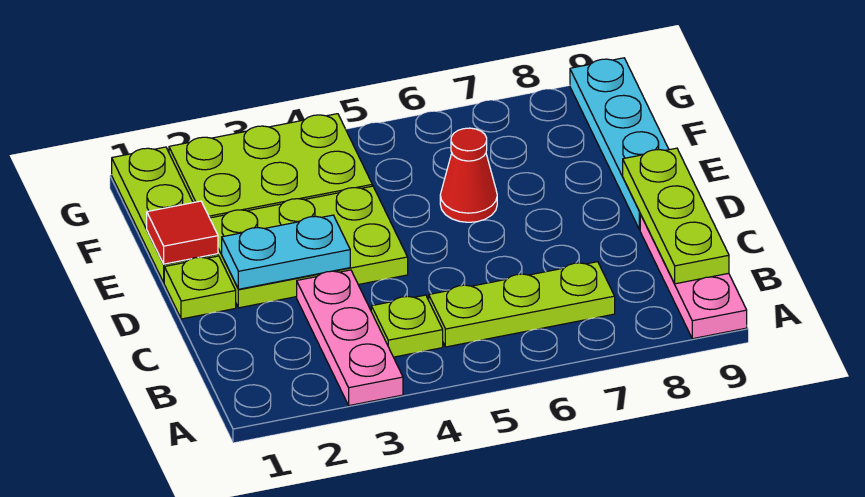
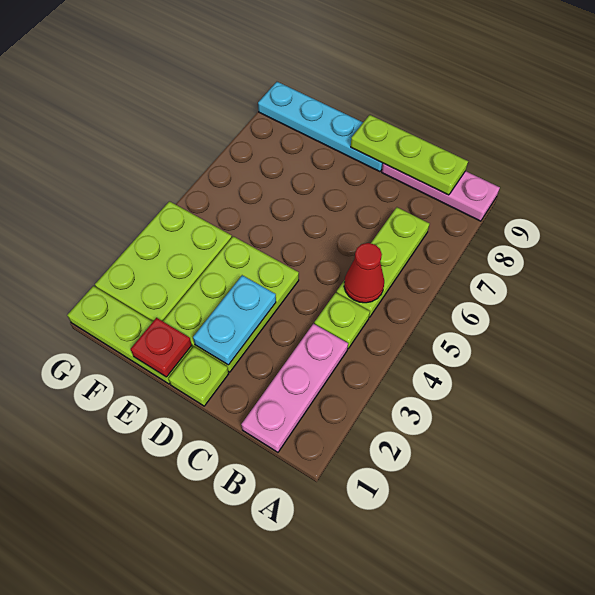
pink 1x3 plate [297,270,403,406] -> pink 1x3 plate turned to [241,324,348,452]
red 1x1 tile [147,201,218,264] -> red 1x1 plate [131,318,192,377]
red 1x1 cone [440,128,497,222] -> red 1x1 cone moved to [344,243,384,303]

